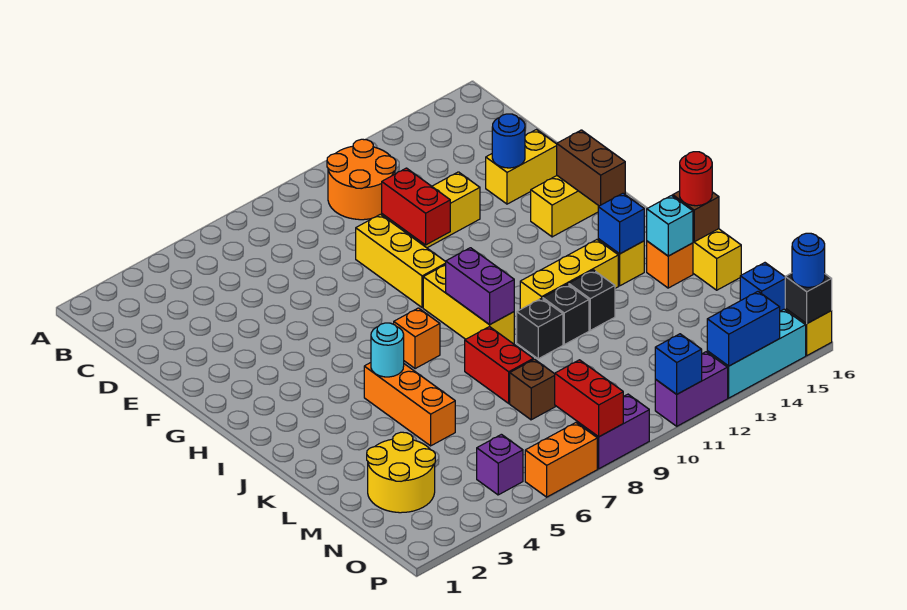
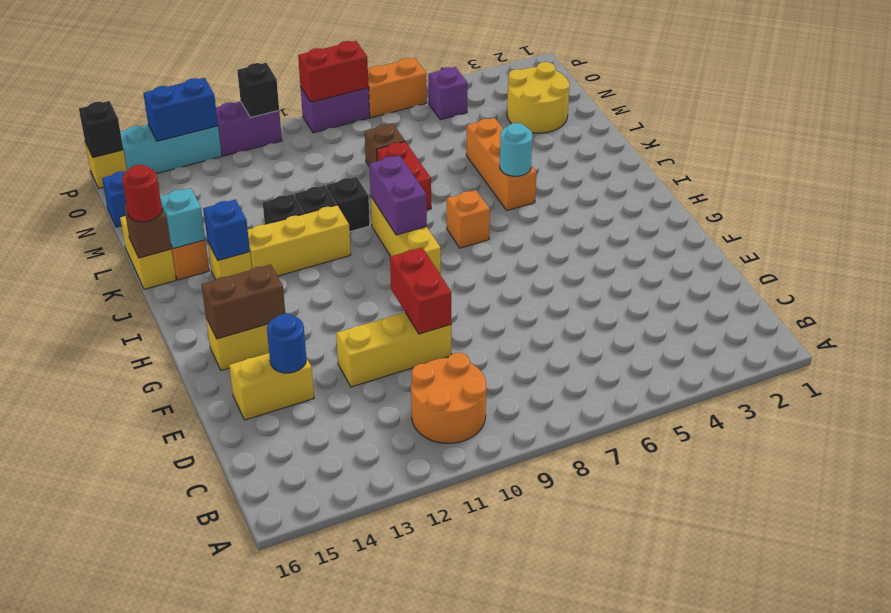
yellow 1x3 brick [356,214,446,308] -> none
brown 1x2 brick [557,130,625,206] -> brown 1x2 brick turned to [201,264,285,339]
red 1x2 brick [555,360,623,437] -> red 1x2 brick turned to [298,41,369,102]
blue 1x1 brick [655,334,702,394] -> black 1x1 brick [237,63,279,117]
blue 1x1 round brick [792,233,825,287] -> none

